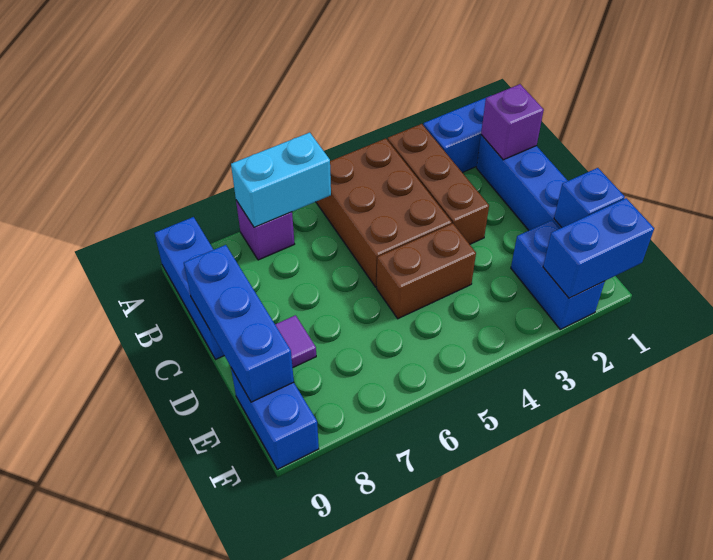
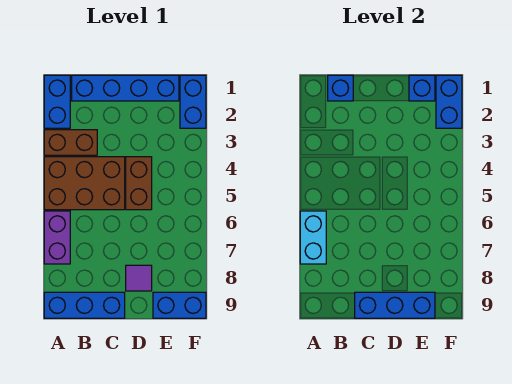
brown 1x3 brick [388,124,489,244] -> brown 1x2 brick [44,130,97,155]
purple 1x1 brick [236,200,294,260] -> purple 1x2 brick [44,211,70,264]
purple 1x1 brick [481,84,544,160] -> blue 1x1 brick [328,75,353,101]
blue 1x2 brick [511,220,605,329] -> blue 1x2 brick turned to [180,75,206,128]

